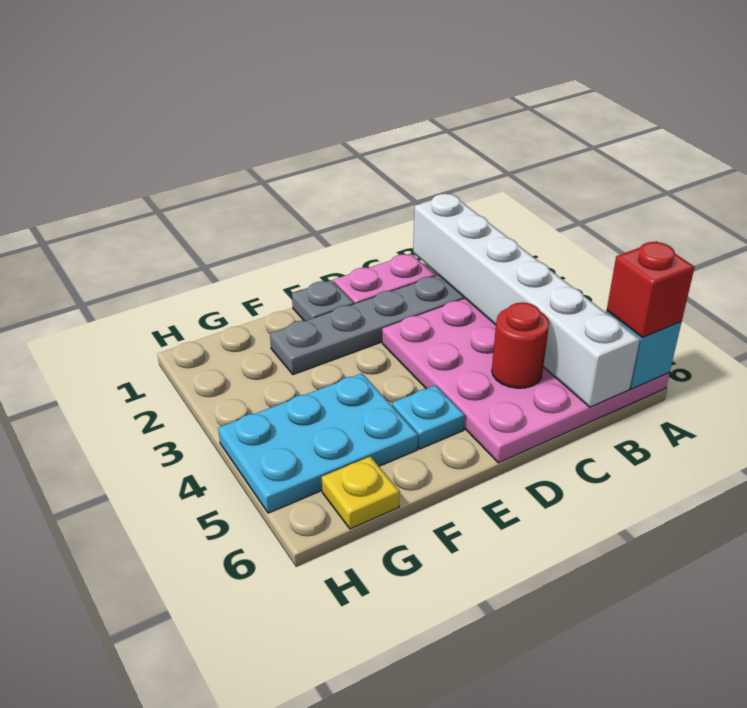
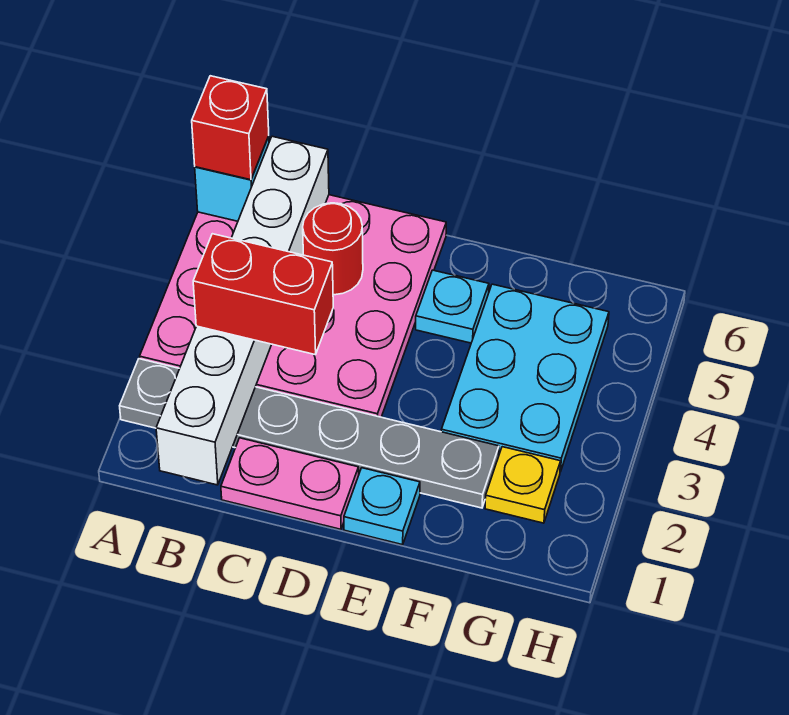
none -> red 1x2 brick [193,234,333,355]
grey 1x1 plate [292,280,354,321] -> cyan 1x1 plate [344,468,420,545]
cyan 2x3 plate [218,373,418,513] -> cyan 2x3 plate turned to [441,284,609,472]
yellow 1x1 plate [322,457,400,529] -> yellow 1x1 plate moved to [485,447,561,523]

